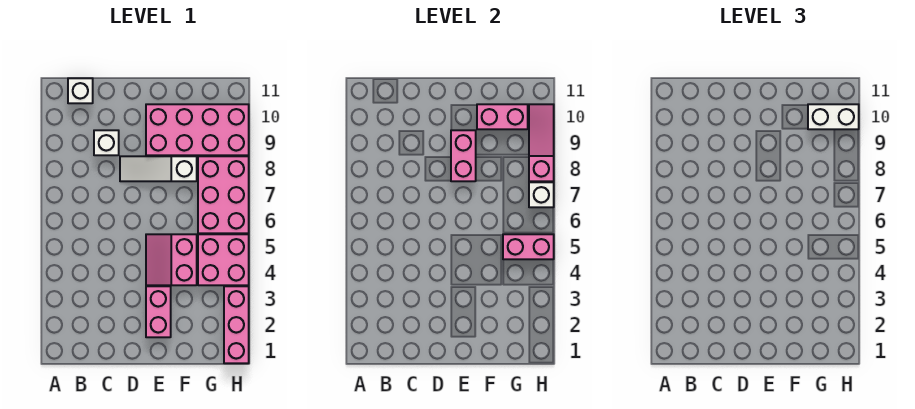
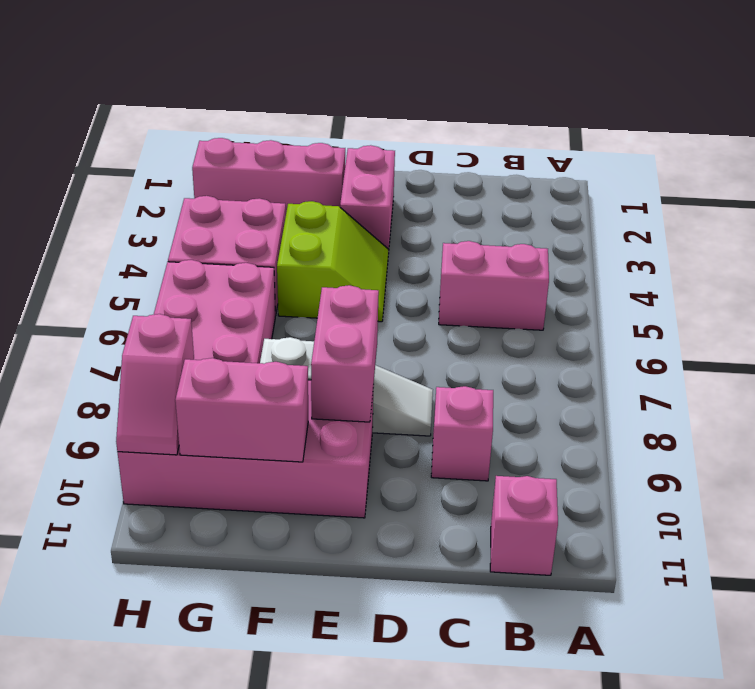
white 1x1 brick [68,78,93,103] -> pink 1x1 brick [490,476,558,575]
white 1x1 brick [94,130,119,155] -> pink 1x1 brick [431,386,493,481]
pink 2x2 slope [146,234,197,285] -> lime 2x2 slope [277,201,388,322]
pink 1x2 brick [503,234,554,259] -> pink 1x2 brick moved to [439,241,549,330]
white 1x2 brick [808,104,859,129] -> none
pink 1x3 brick [224,286,249,363] -> pink 1x3 brick turned to [192,138,345,212]
white 1x1 brick [529,182,554,207] -> none
pink 1x3 slope [529,104,554,181] -> pink 1x2 slope [116,314,194,455]

